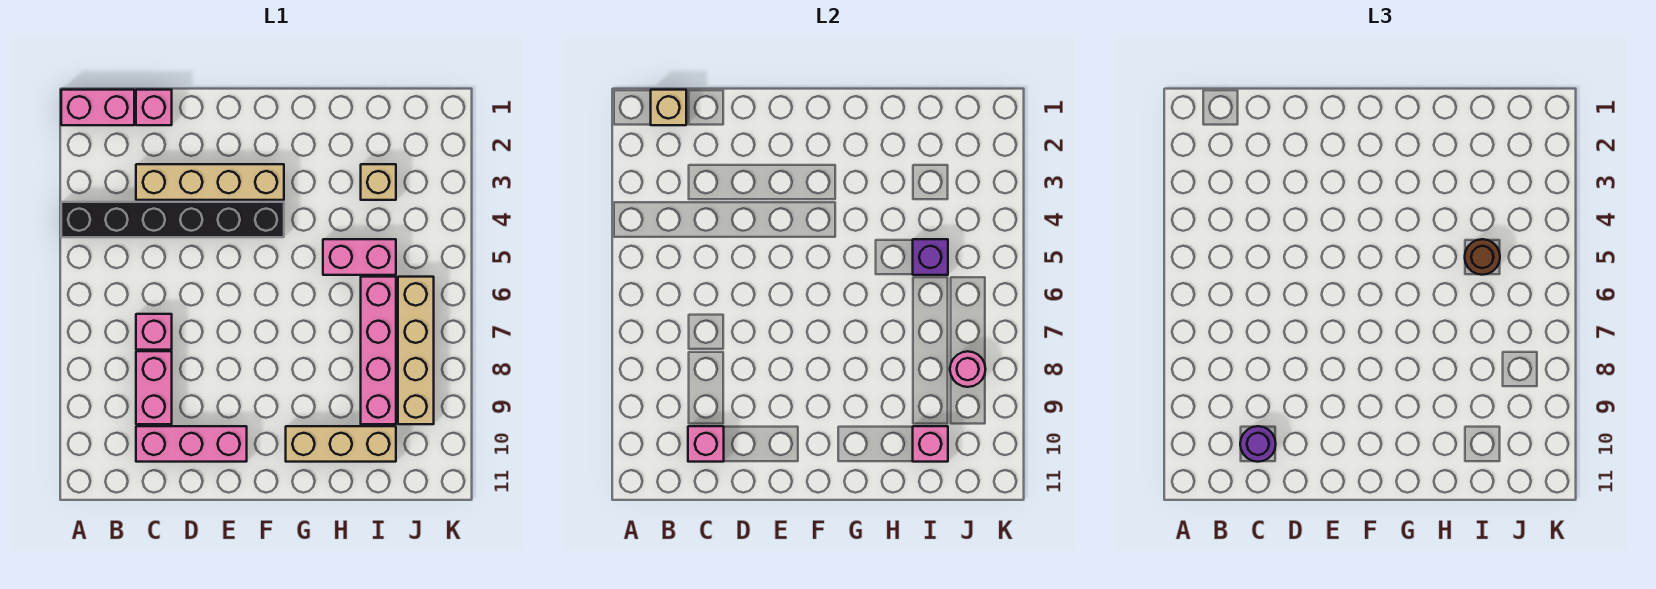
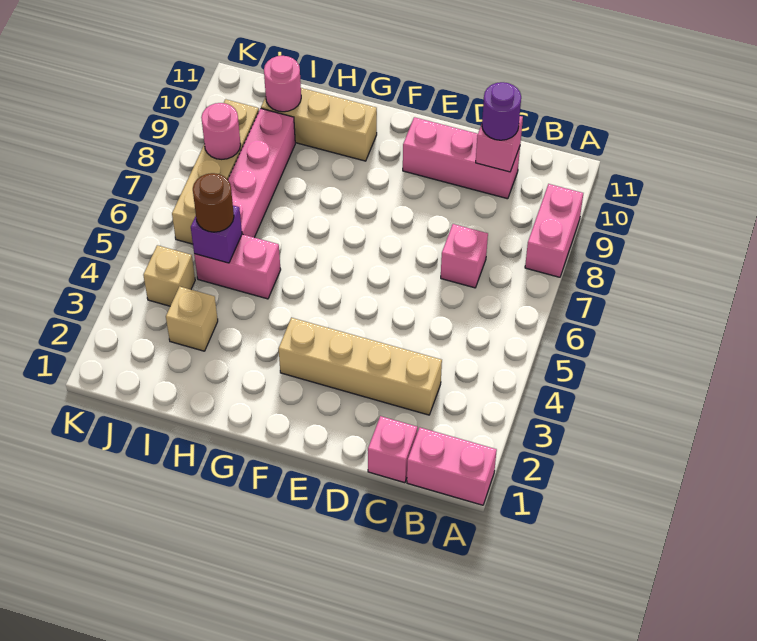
black 1x6 brick [61,202,284,237] -> none
tan 1x1 brick [651,90,686,125] -> tan 1x1 brick moved to [143,245,195,306]
pink 1x2 brick [136,351,172,424] -> pink 1x2 brick moved to [525,184,583,277]
pink 1x1 brick [913,426,948,462] -> pink 1x1 round brick [264,56,301,112]

